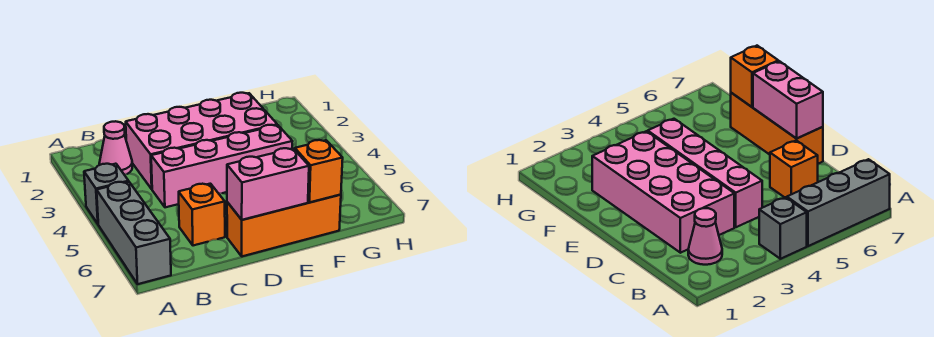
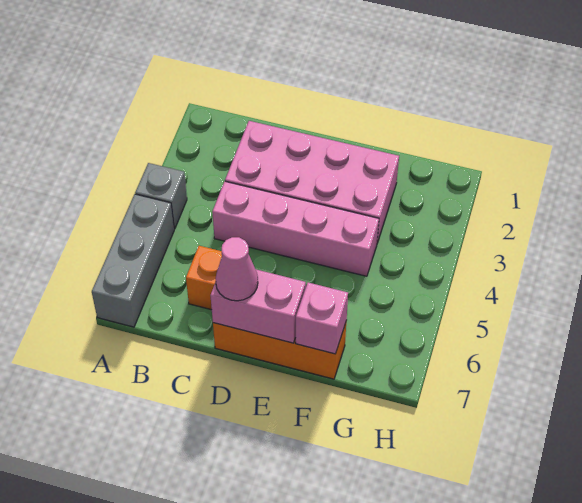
pink 1x1 cone [99,121,132,174] -> pink 1x1 cone moved to [216,237,258,301]
orange 1x1 brick [295,140,343,202] -> pink 1x1 brick [296,283,348,354]

